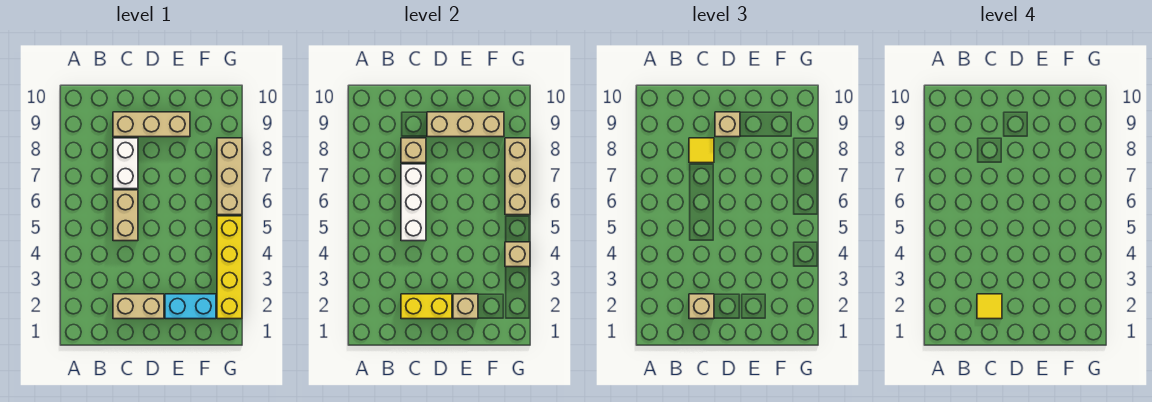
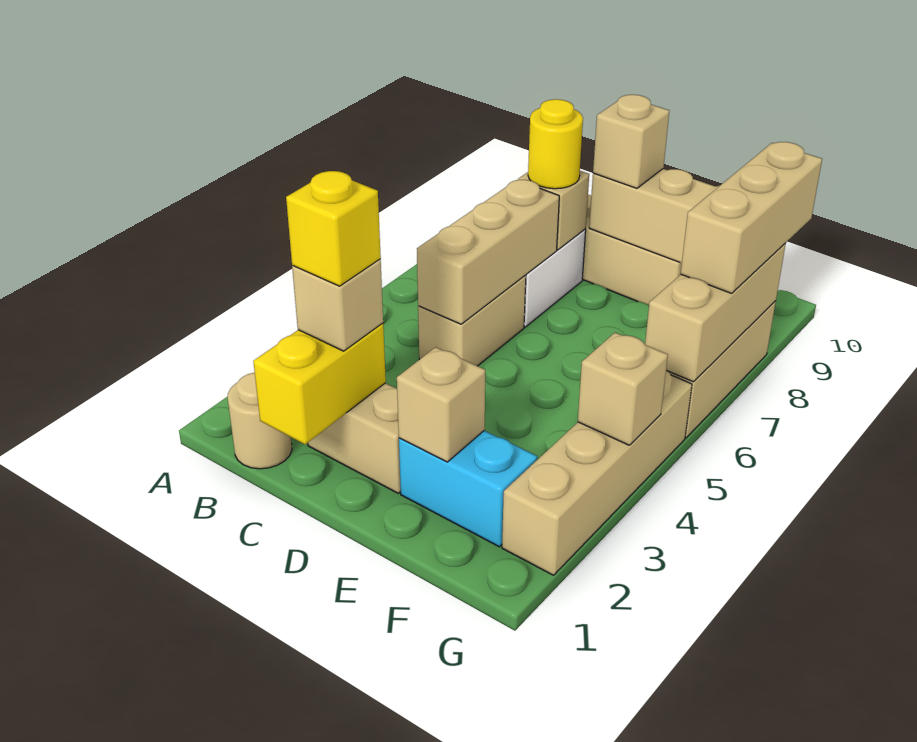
none -> tan 1x1 round brick [228,373,292,469]
yellow 1x2 brick [401,294,452,319] -> yellow 1x2 brick turned to [253,323,386,444]
yellow 1x1 tile [977,294,1002,319] -> yellow 1x1 brick [286,171,381,286]
white 1x3 brick [401,164,426,241] -> tan 1x3 brick [417,180,559,324]
yellow 1x1 tile [689,138,714,163] -> yellow 1x1 round brick [528,99,583,189]
yellow 1x4 brick [217,216,242,319] -> tan 1x4 brick [502,371,692,575]
none -> tan 1x3 brick [681,142,822,293]

